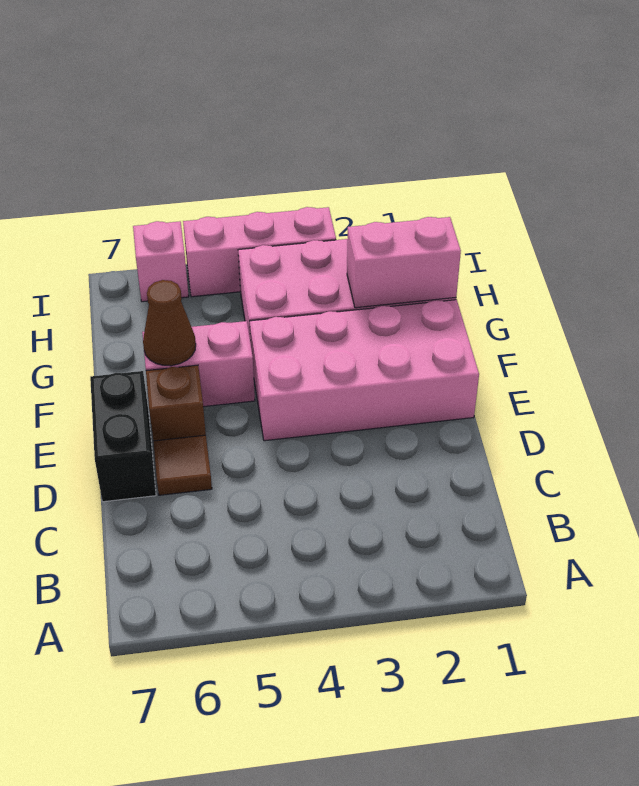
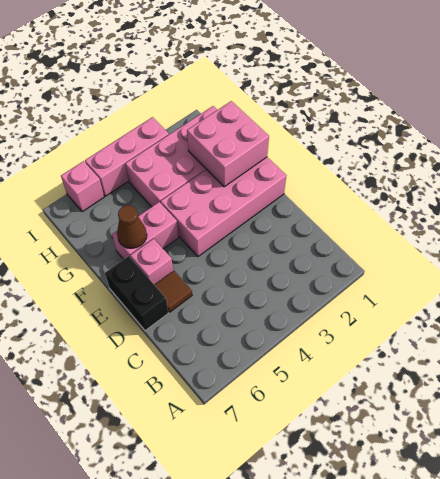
brown 1x1 brick [146,365,206,441] -> pink 1x1 brick [130,239,173,285]
pink 1x2 brick [347,217,461,308] -> pink 2x2 brick [187,101,269,187]

